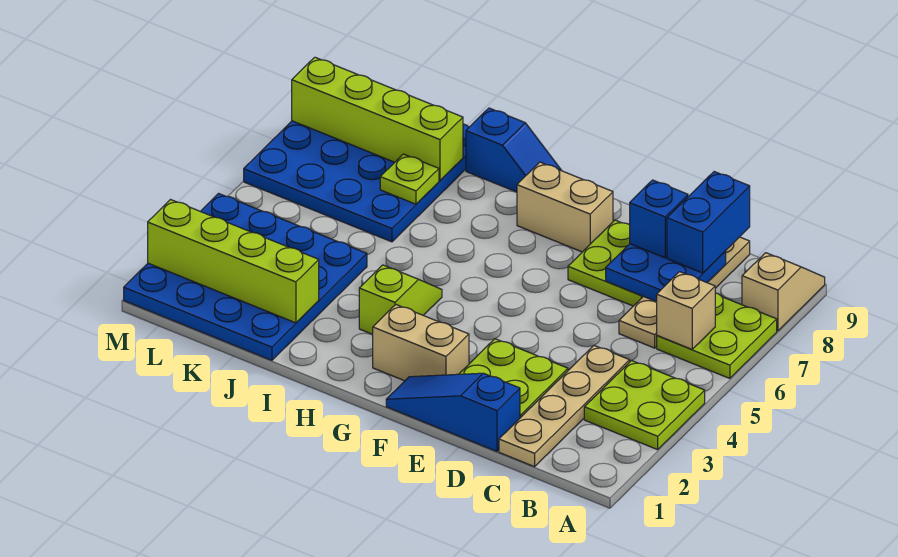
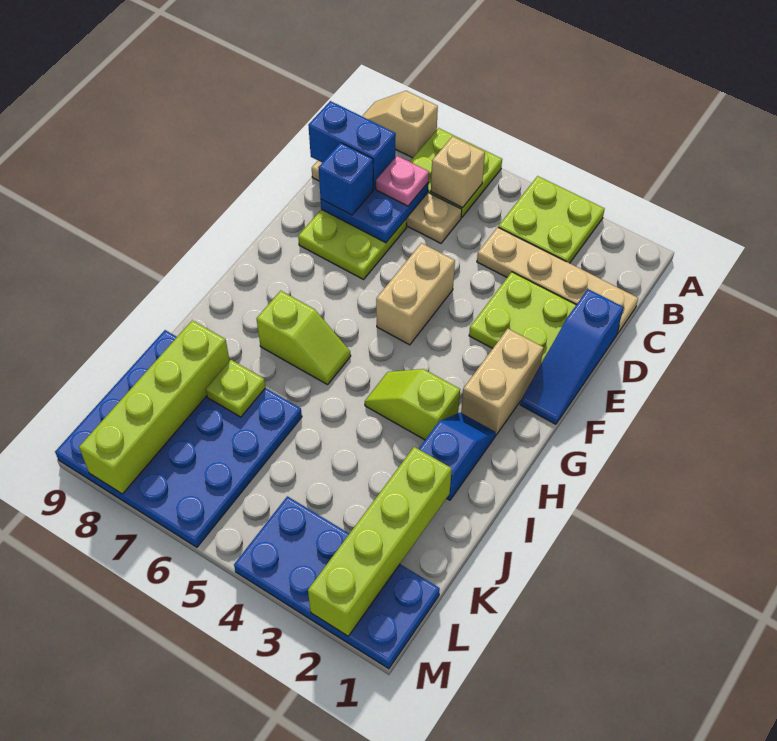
none -> pink 1x1 plate [376,156,429,206]
tan 1x2 brick [517,162,613,252] -> tan 1x2 brick moved to [376,243,455,345]
none -> lime 1x2 slope [257,291,351,385]
blue 1x2 slope [466,108,562,192] -> blue 1x2 slope moved to [419,412,496,500]
blue 4x4 plate [124,194,367,360] -> blue 2x4 plate [234,496,440,669]

